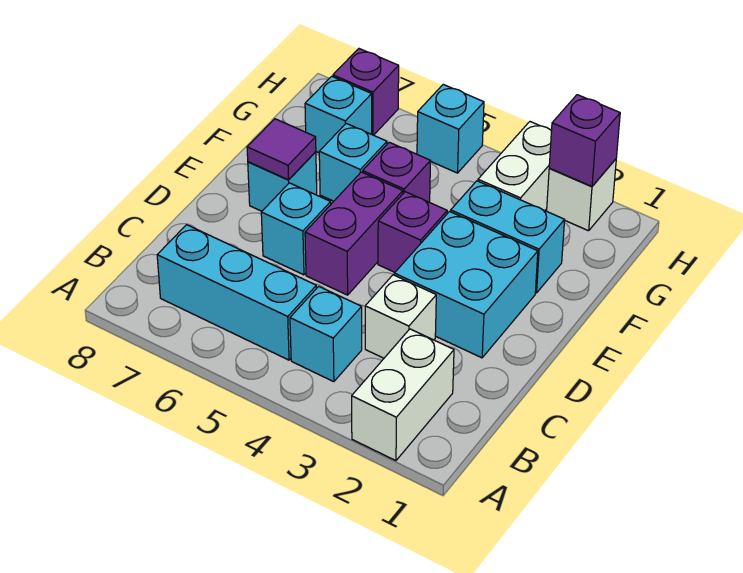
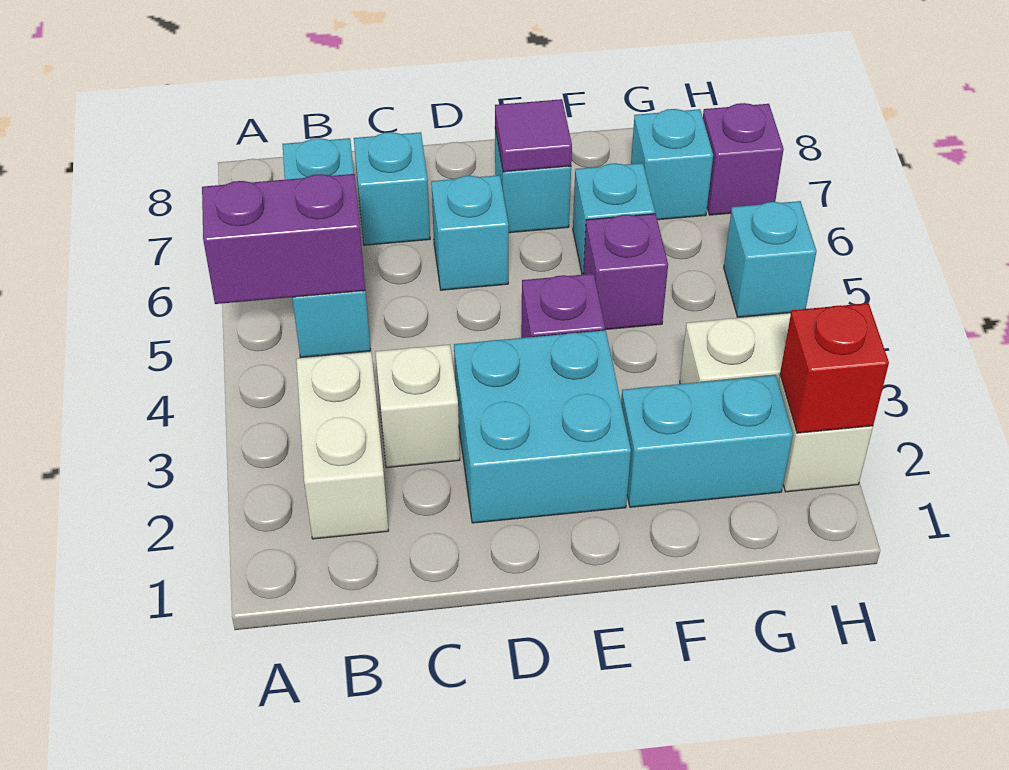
white 1x2 brick [352,329,454,461] -> white 1x2 brick turned to [296,352,389,539]
cyan 1x1 brick [290,286,362,382] -> cyan 1x1 brick moved to [354,132,430,245]
purple 1x2 brick [305,172,403,295] -> purple 1x2 brick moved to [202,174,365,304]
cyan 1x2 brick [451,181,565,293] -> cyan 1x2 brick turned to [621,375,793,507]
purple 1x1 brick [549,95,620,186] -> red 1x1 brick [780,303,889,433]

